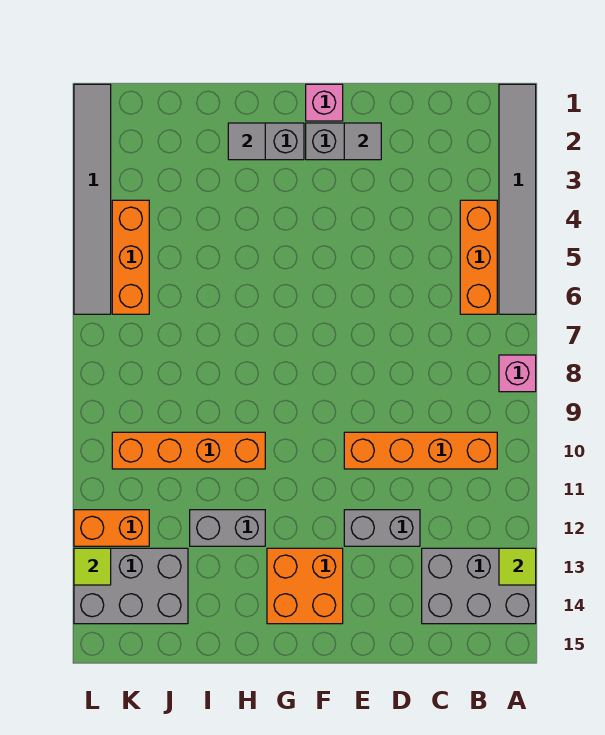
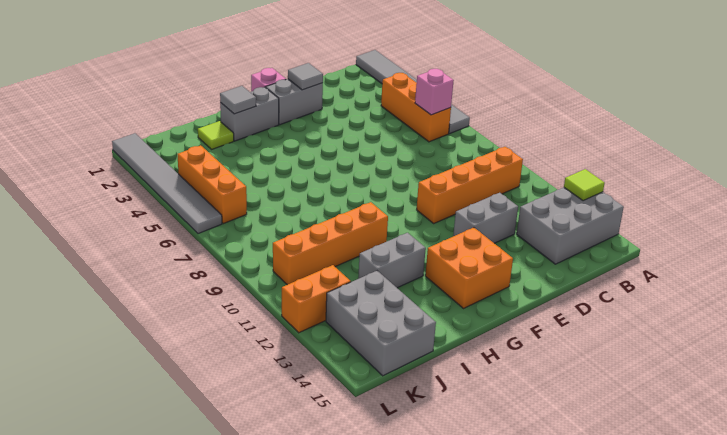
pink 1x1 brick [499,355,536,392] -> pink 1x1 brick moved to [415,69,454,115]
grey 2x3 brick [74,548,188,624] -> grey 2x3 brick turned to [326,271,436,376]
lime 1x1 tile [74,548,111,585] -> lime 1x1 tile moved to [198,121,234,149]

